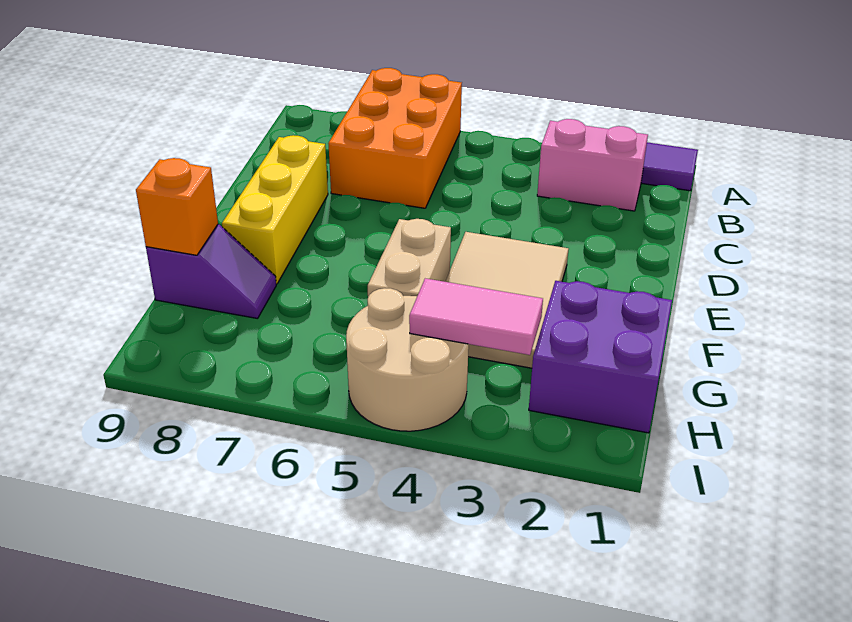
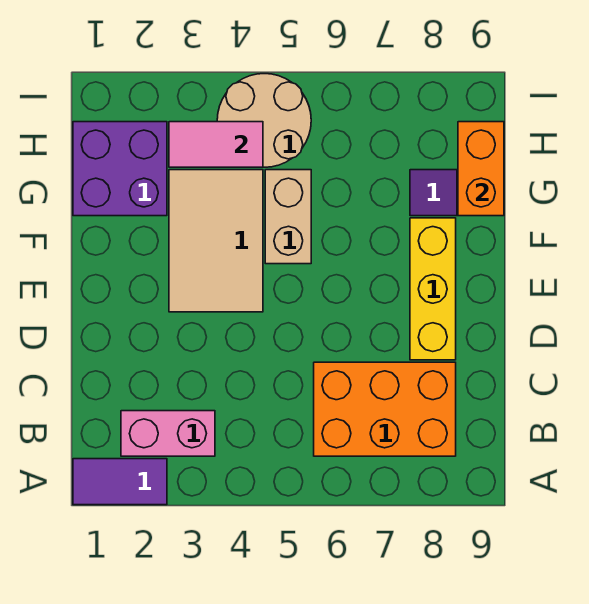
orange 2x3 brick [328,68,462,208] -> orange 2x3 brick turned to [314,362,456,456]
orange 1x1 brick [136,158,218,255] -> orange 1x2 brick [458,122,504,216]

